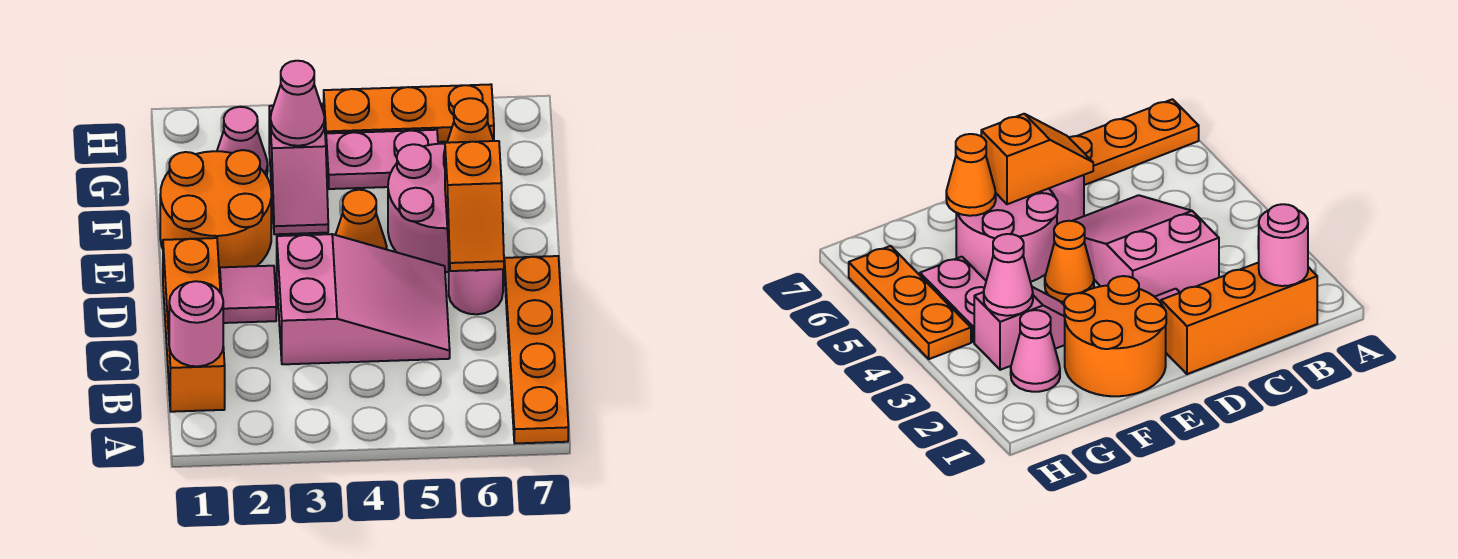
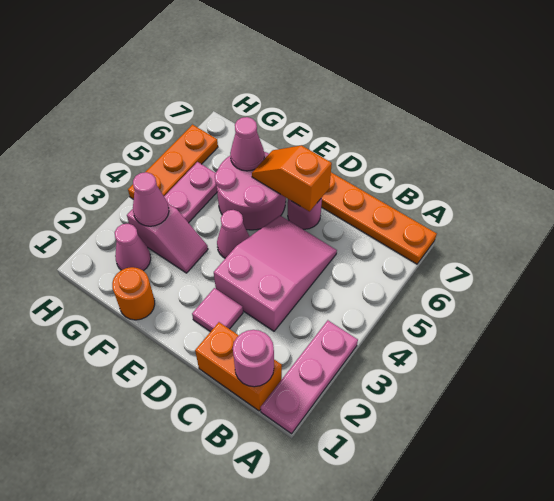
none -> pink 1x3 plate [261,320,358,434]
orange 1x3 brick [163,238,225,412] -> orange 1x2 brick [195,322,282,411]
orange 1x2 slope [445,141,504,271] -> orange 1x2 slope turned to [252,146,332,212]
orange 2x2 round brick [160,150,271,278] -> orange 1x1 round brick [112,267,155,320]
orange 1x1 cone [336,190,387,249] -> pink 1x1 cone [217,210,250,258]
orange 1x1 cone [444,98,494,167] -> pink 1x1 cone [230,117,264,171]

